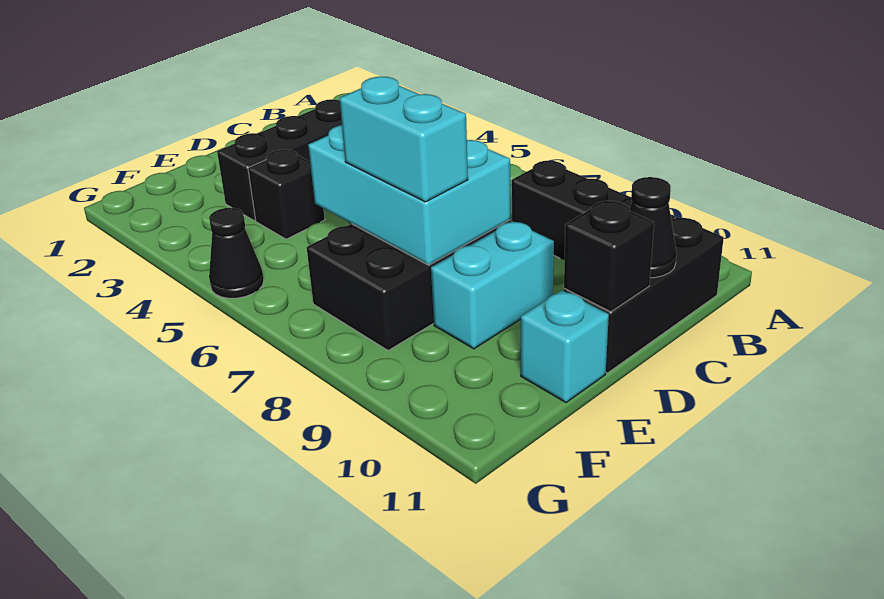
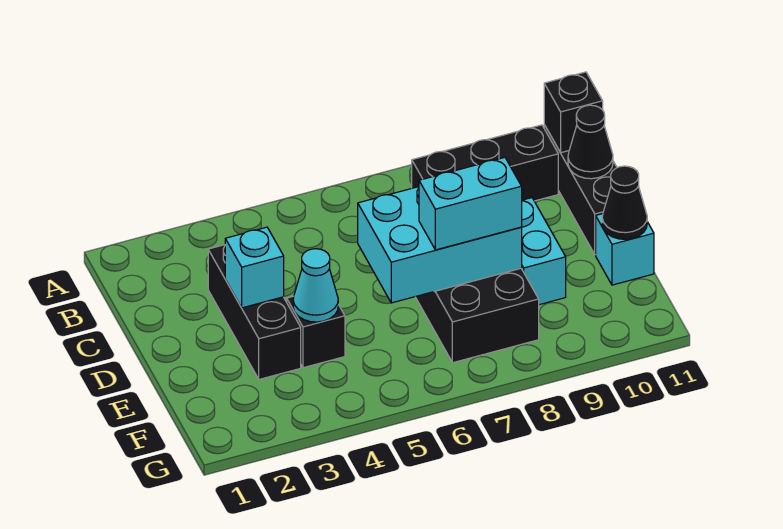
none -> cyan 1x1 brick [225,227,284,308]
black 1x1 brick [564,201,654,312] -> black 1x1 brick moved to [544,72,603,153]
none -> cyan 1x1 cone [293,249,338,322]
black 1x1 cone [209,208,264,298] -> black 1x1 cone moved to [602,166,647,239]

